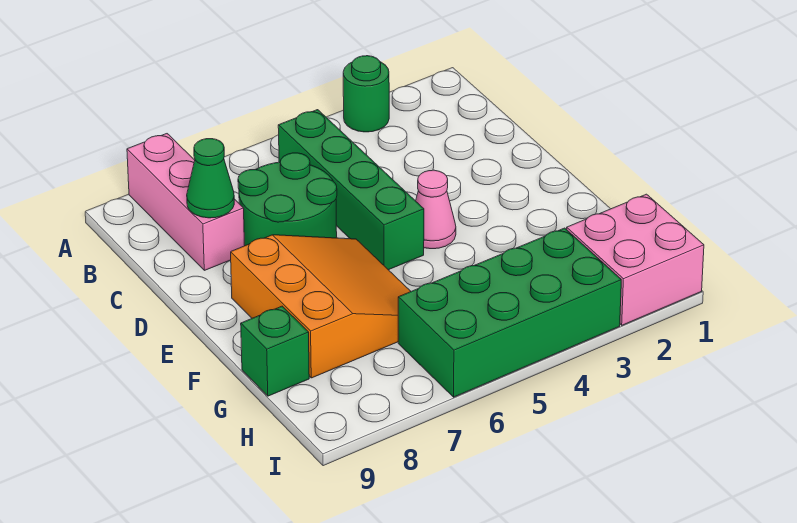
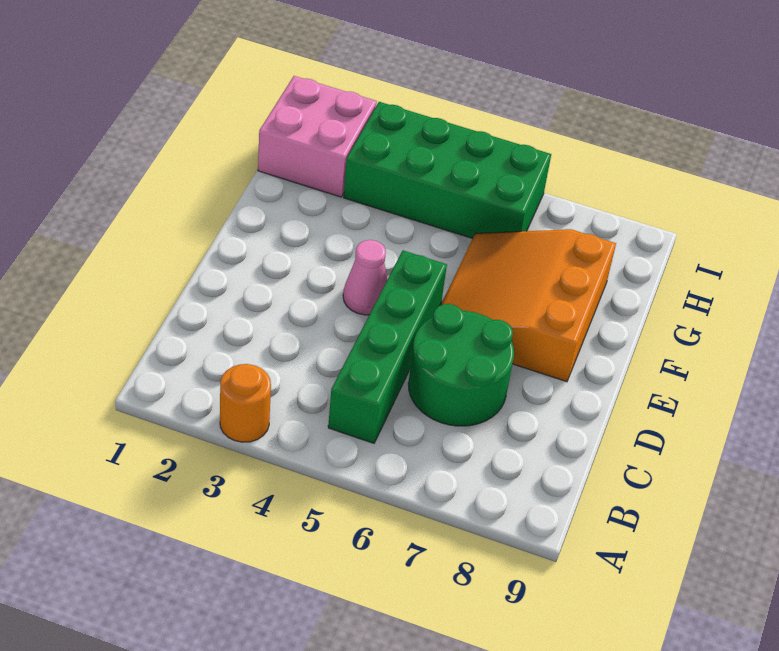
green 1x1 round brick [343,56,389,132] -> orange 1x1 round brick [220,364,271,442]
pink 1x3 brick [127,134,245,270] -> none
green 1x1 cone [187,139,234,218] -> none
green 1x1 brick [241,306,309,396] -> none

